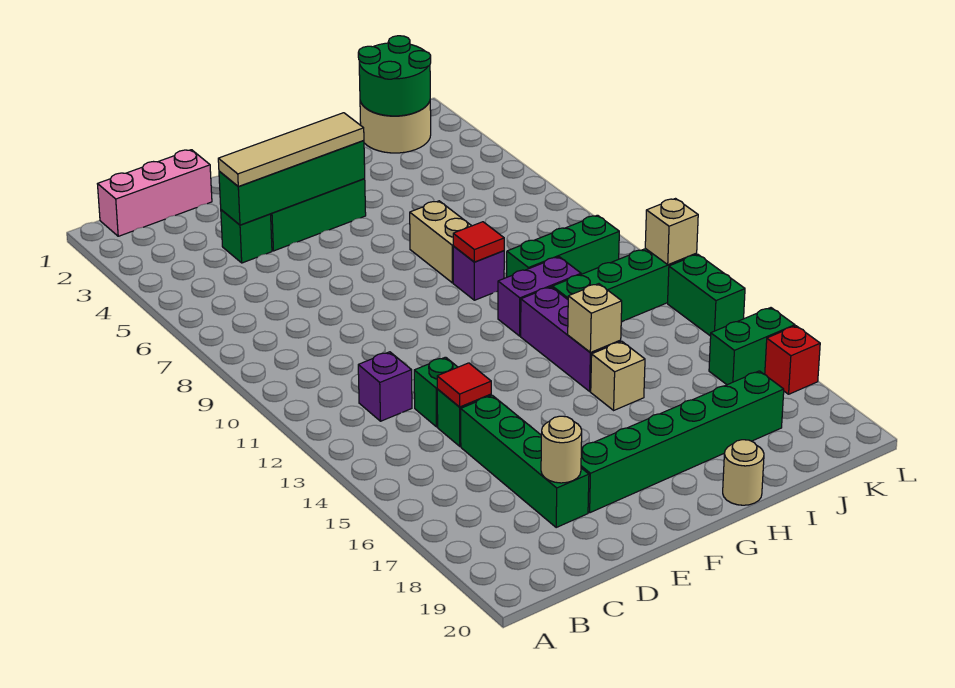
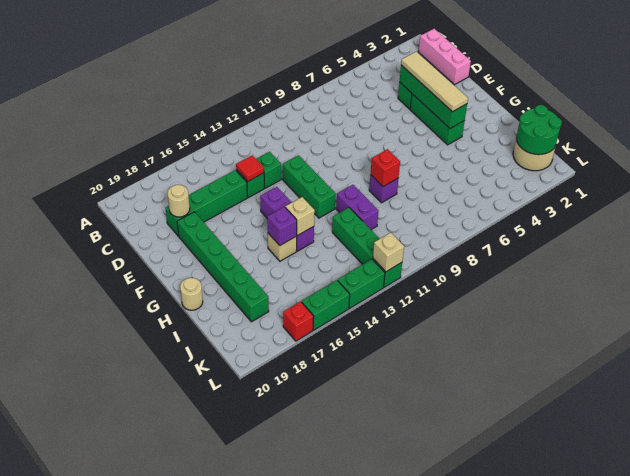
purple 1x1 brick [358,352,412,421] -> purple 1x1 brick moved to [267,207,297,245]
tan 1x2 brick [410,201,471,283] -> none
red 1x1 tile [453,222,504,262] -> red 1x1 brick [371,149,400,187]
purple 1x3 brick [521,287,621,391] -> purple 1x3 brick turned to [260,187,314,251]
green 1x3 brick [507,215,619,277] -> green 1x3 brick moved to [283,155,336,218]
green 1x2 brick [709,308,795,385] -> green 1x2 brick turned to [302,280,350,330]

